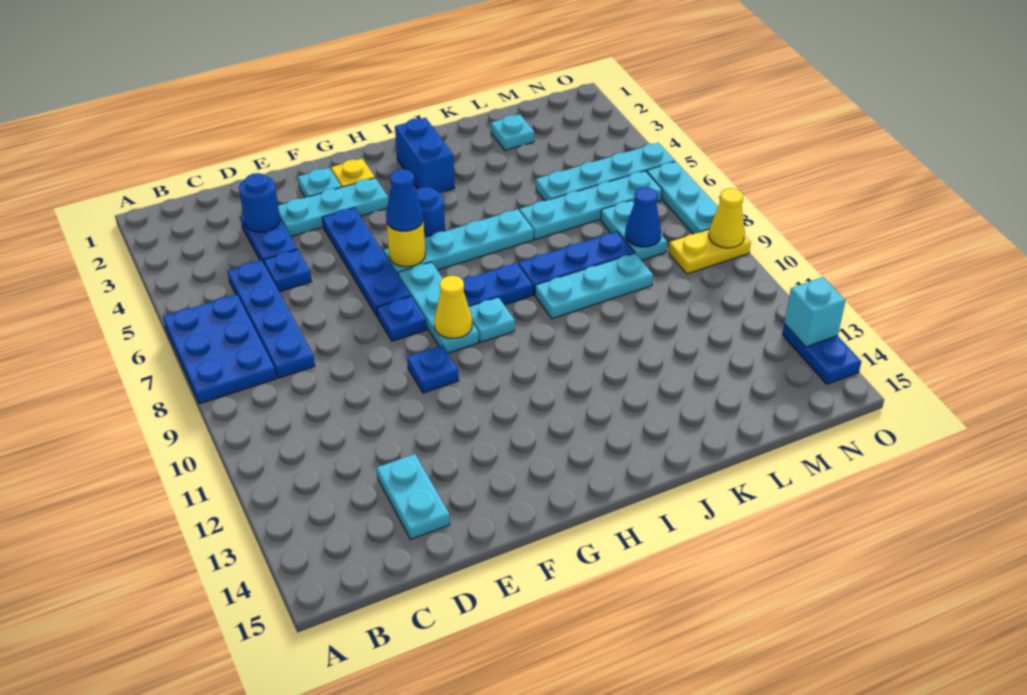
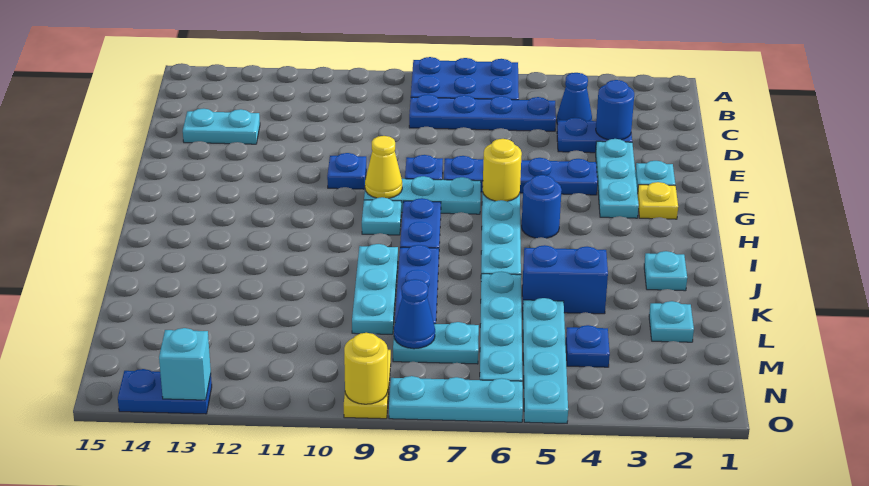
blue 1x1 plate [264,250,312,292] -> blue 1x1 plate moved to [566,325,610,367]
blue 1x1 cone [386,169,423,231] -> blue 1x1 cone moved to [557,73,592,124]
blue 1x2 brick [395,118,455,193] -> blue 1x2 brick moved to [522,245,608,314]
none -> cyan 1x1 plate [644,251,687,291]
yellow 1x1 cone [709,188,745,248] -> yellow 1x1 round brick [344,333,388,404]

